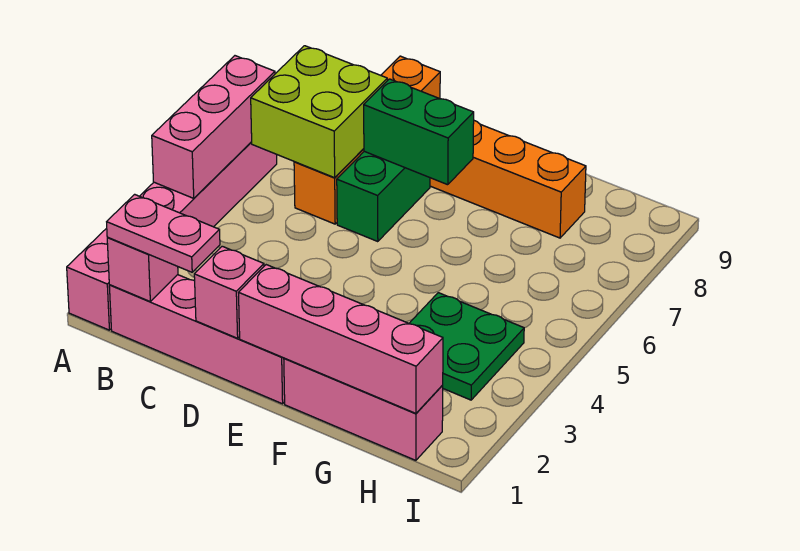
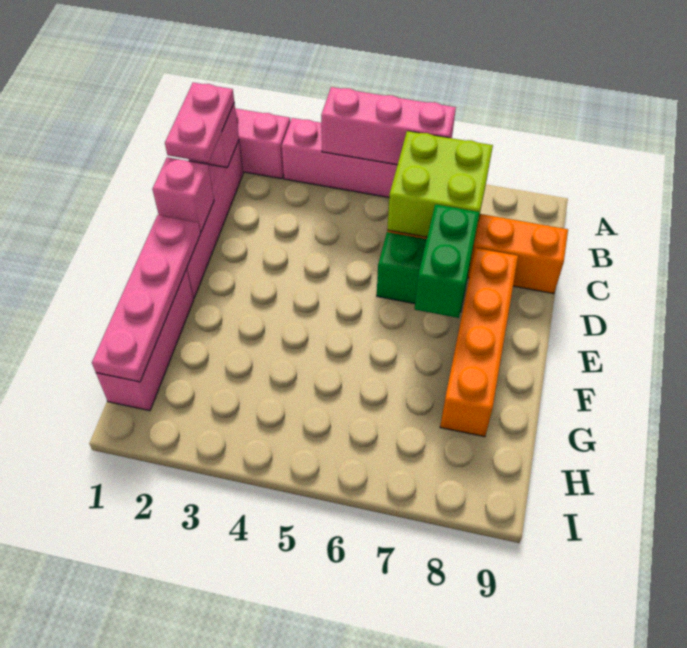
pink 1x4 brick [238,265,443,413] -> pink 1x4 plate [92,215,201,382]
green 2x2 plate [409,293,524,400] -> none

